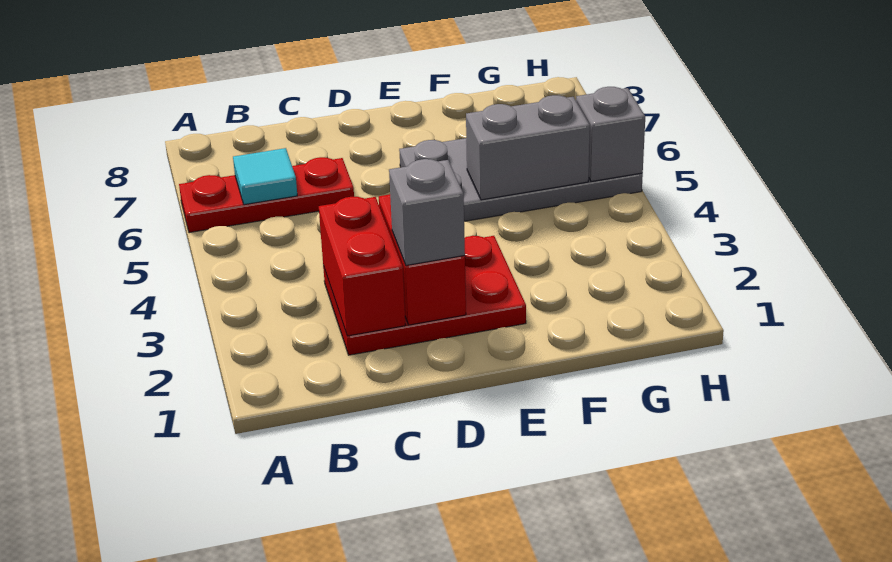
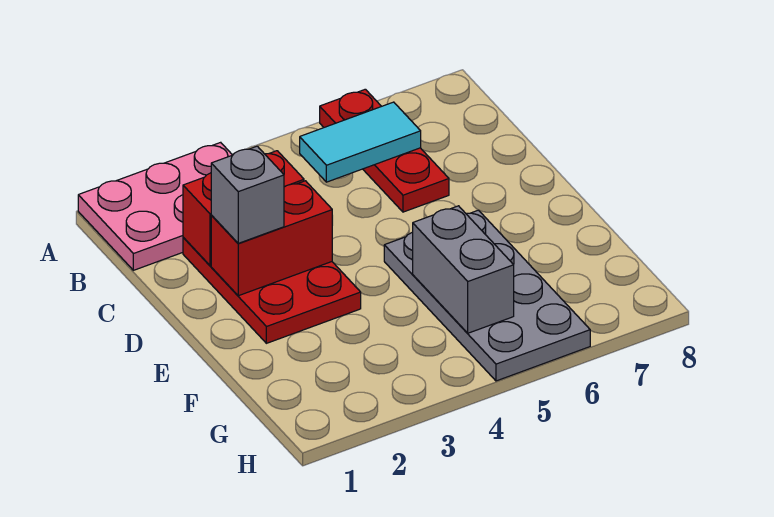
none -> pink 2x3 plate [78,142,232,270]
cyan 1x1 tile [233,148,297,205] -> cyan 1x2 tile [300,102,421,182]
grey 1x1 brick [576,87,645,182] -> none

